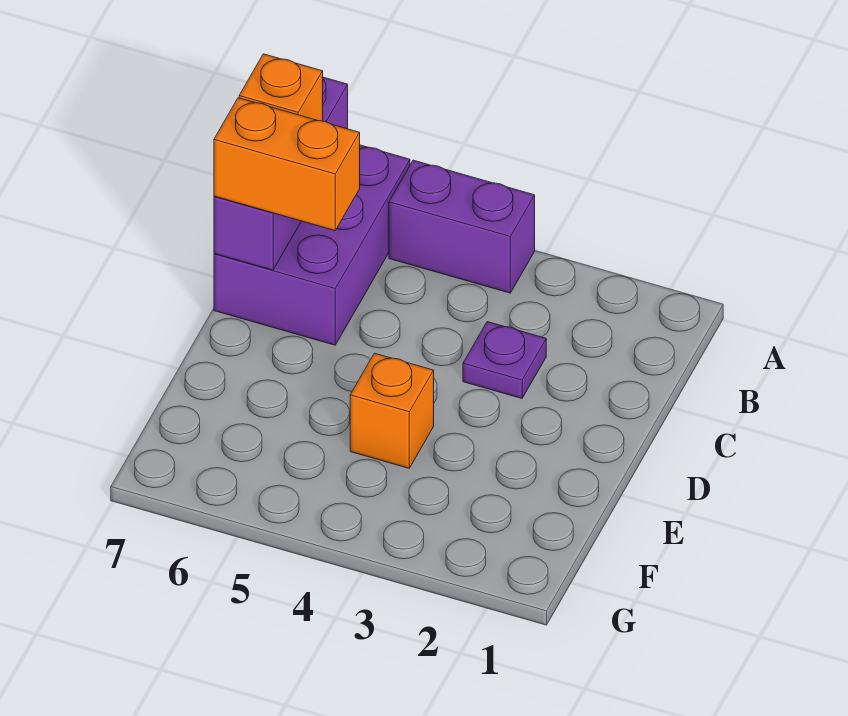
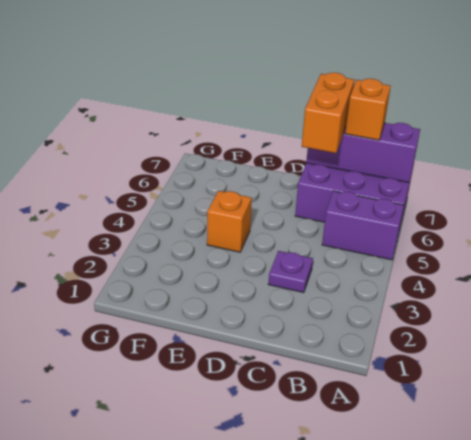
purple 1x2 brick [389,160,535,293] -> purple 1x2 brick turned to [322,191,404,260]

